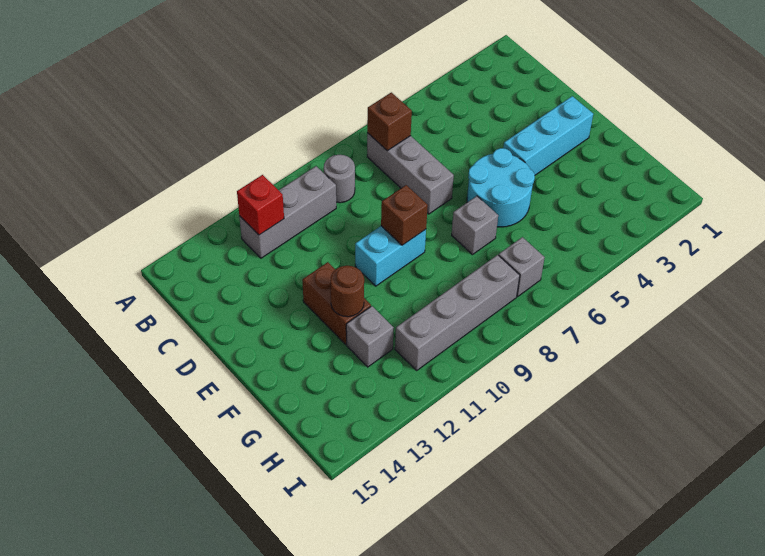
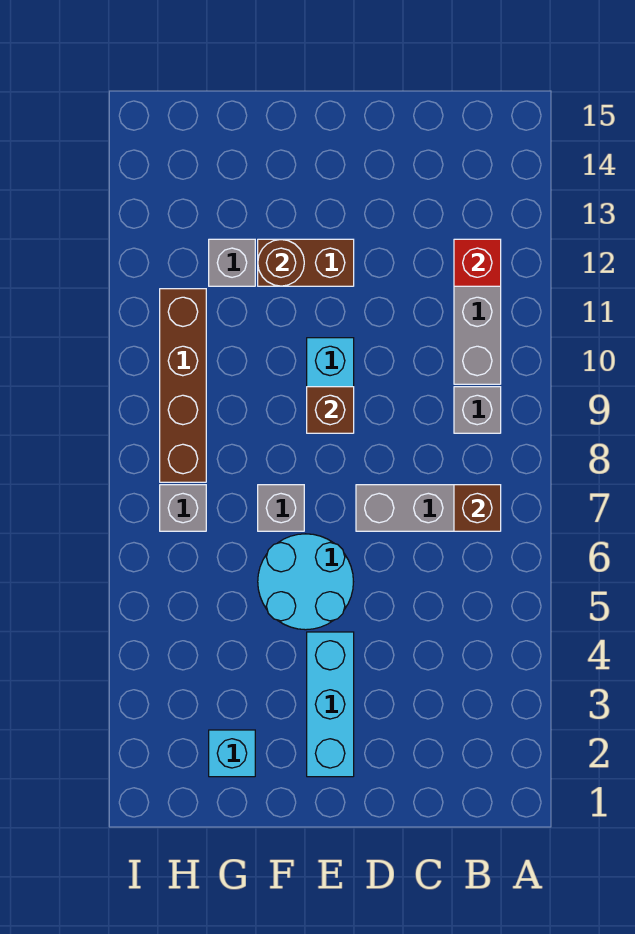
grey 1x1 round brick [324,155,355,203] -> grey 1x1 brick [454,387,501,433]
none -> cyan 1x1 brick [209,730,255,777]
grey 1x4 brick [395,255,520,370] -> brown 1x4 brick [160,289,206,482]

